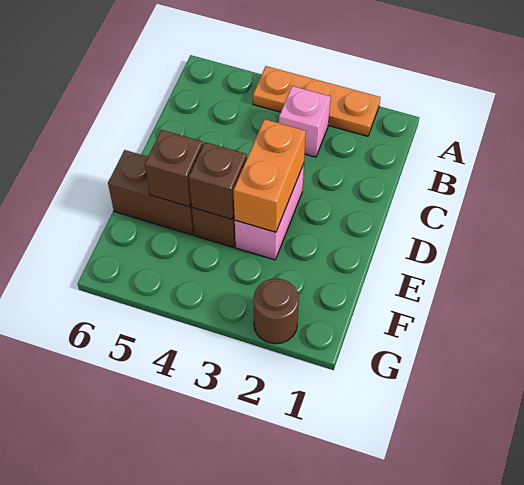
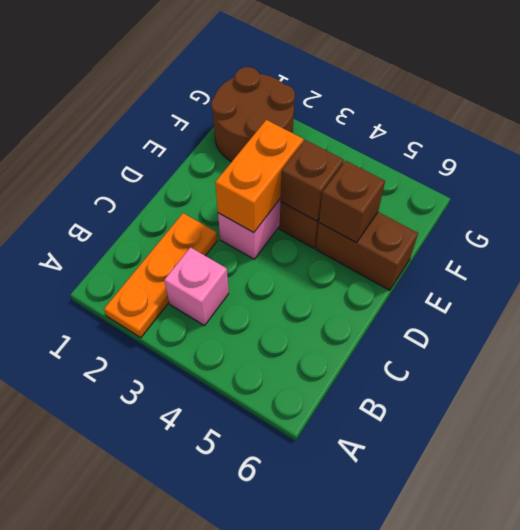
orange 1x3 plate [253,66,380,136] -> orange 1x3 plate turned to [104,213,217,338]
brown 1x1 round brick [253,279,299,344] -> brown 2x2 round brick [211,67,295,162]

